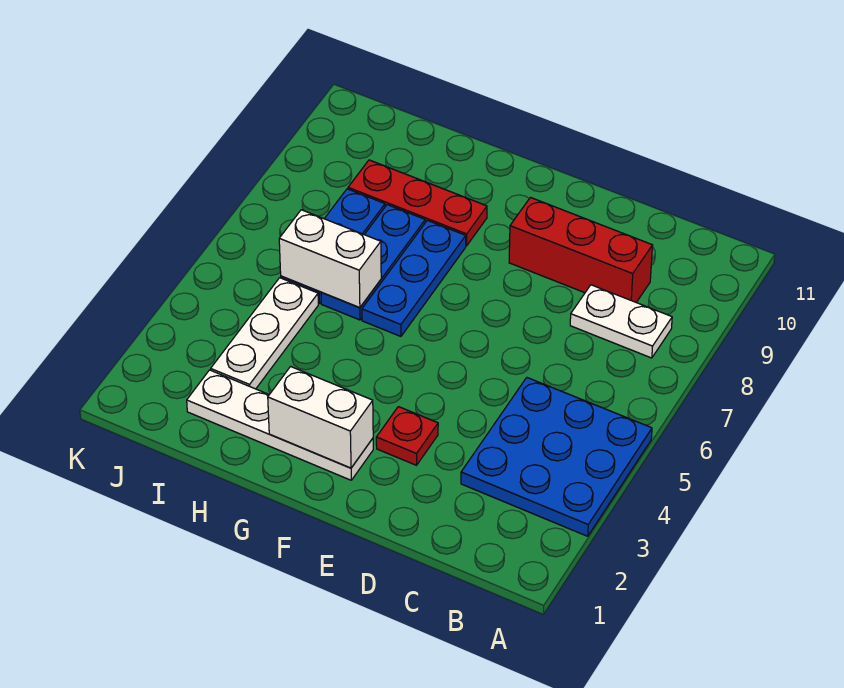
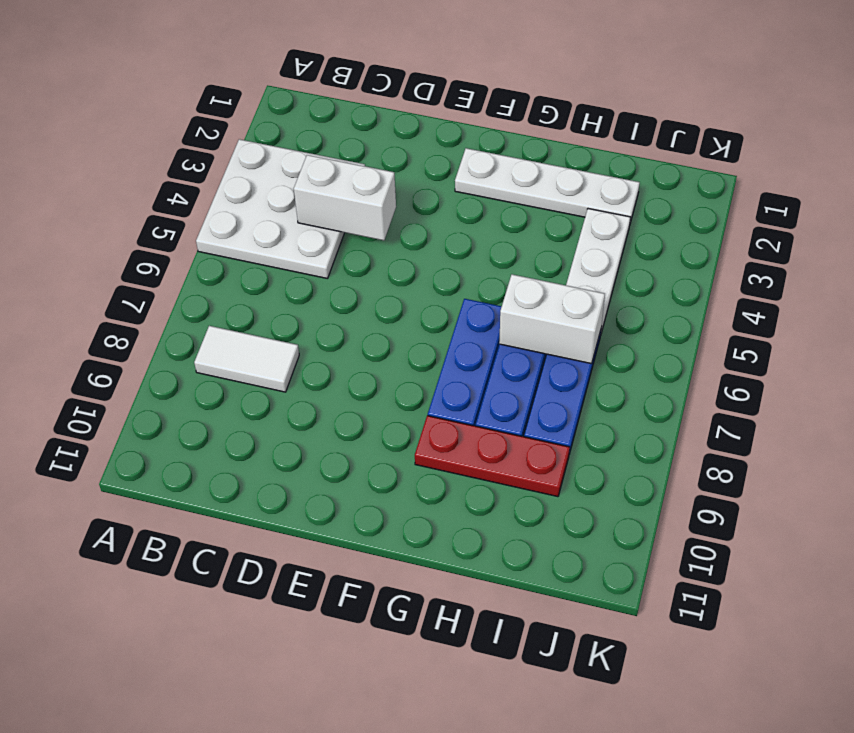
blue 3x3 plate [461,378,652,536] -> white 3x3 plate [196,139,365,279]
white 1x2 plate [570,285,672,358] -> white 1x2 tile [194,326,299,392]
red 1x3 brick [509,198,652,302] -> none
red 1x1 plate [376,407,438,465] -> none
white 1x2 brick [268,367,373,468] -> white 1x2 brick moved to [294,155,396,240]

